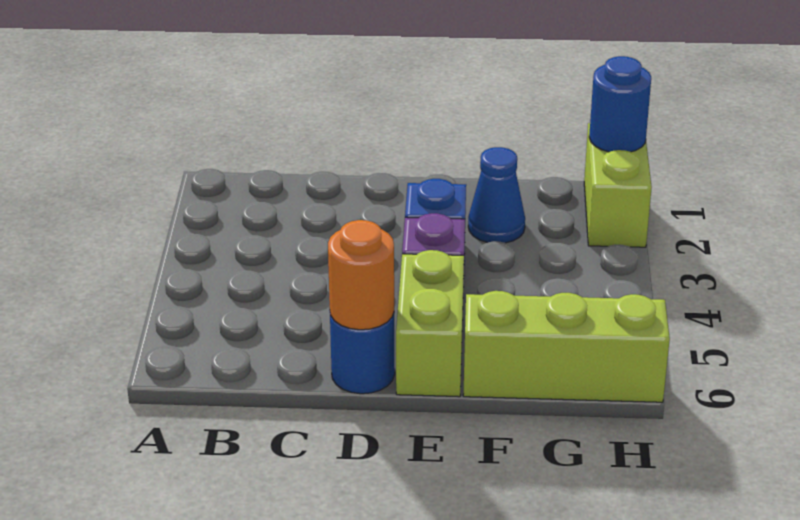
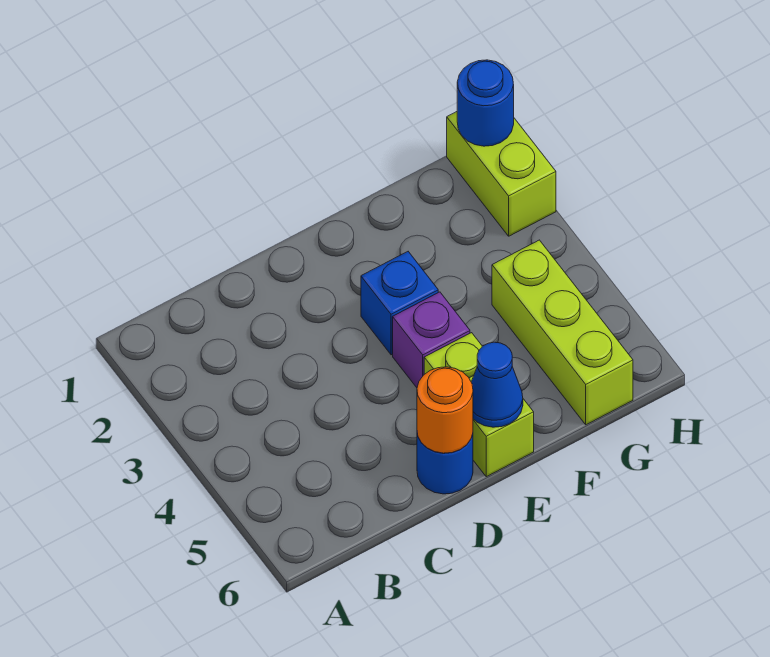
blue 1x1 cone [468,147,525,243] -> blue 1x1 cone moved to [471,342,523,427]
lime 1x3 brick [463,291,670,402] -> lime 1x3 brick turned to [492,240,633,425]

